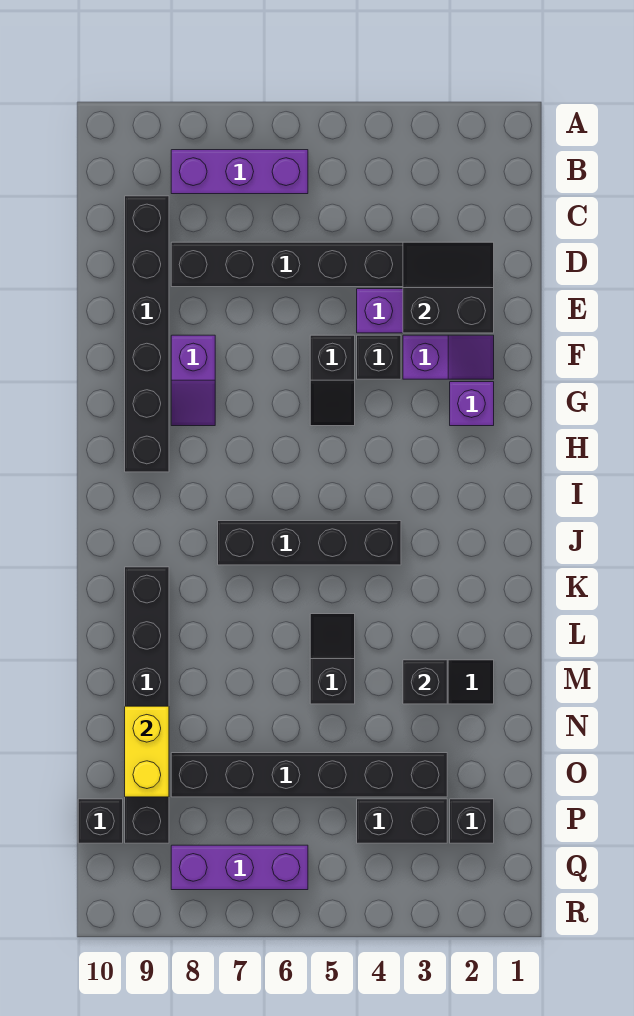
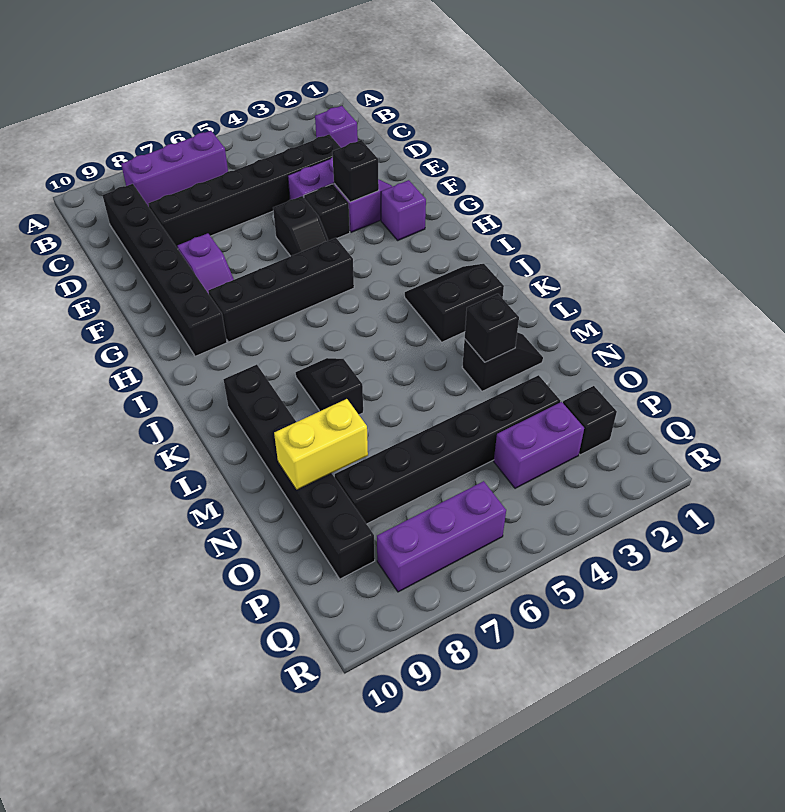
none -> purple 1x1 brick [315,106,358,148]
black 2x2 slope [403,242,494,333] -> black 2x2 slope moved to [405,264,504,342]
black 1x4 brick [218,521,401,565] -> black 1x4 brick moved to [208,238,354,342]
black 1x2 slope [310,614,355,704] -> black 1x2 slope moved to [296,358,363,414]
yellow 1x2 brick [125,706,169,797] -> yellow 1x2 brick turned to [274,399,368,490]
black 1x2 brick [357,799,447,843] -> purple 1x2 brick [494,402,584,488]
black 1x1 brick [78,799,123,843] -> black 1x1 brick moved to [332,140,379,202]

